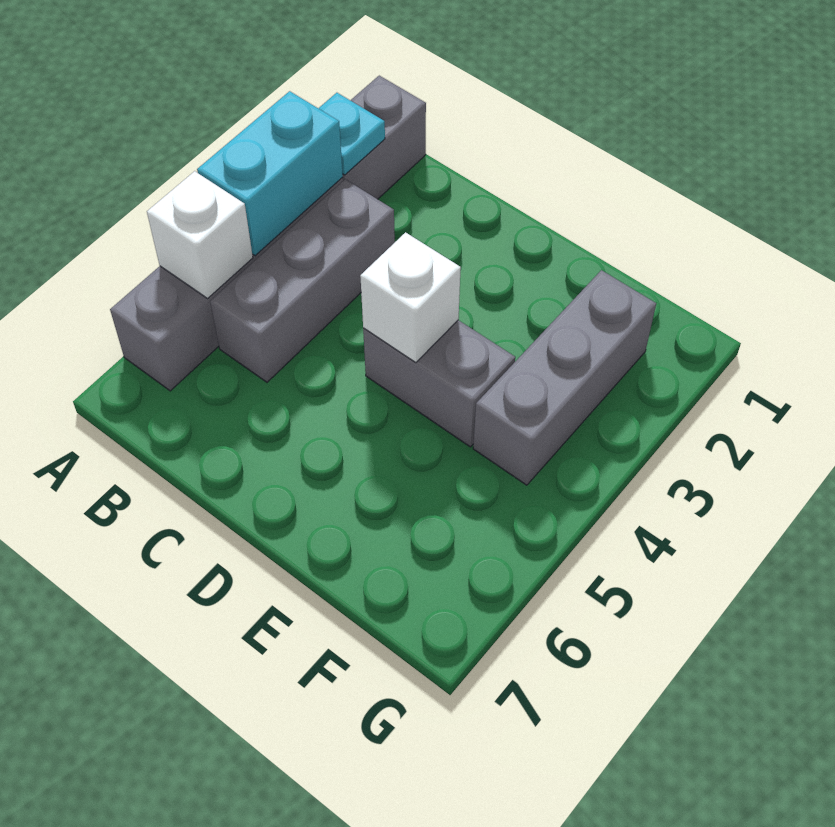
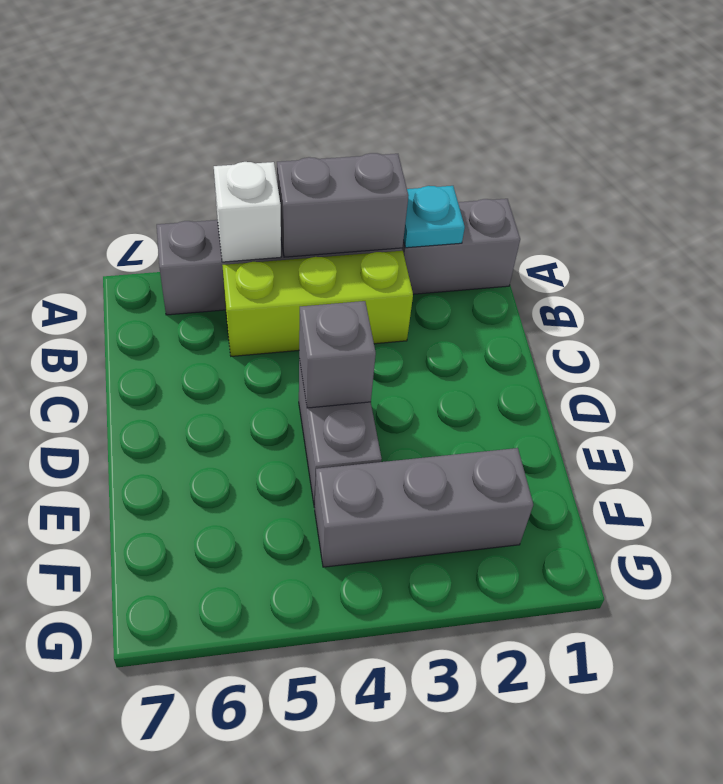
cyan 1x2 brick [197,91,343,256] -> grey 1x2 brick [277,153,408,257]
grey 1x3 brick [210,179,395,382] -> lime 1x3 brick [222,251,413,356]
white 1x1 brick [360,232,461,363] -> grey 1x1 brick [299,301,376,408]

